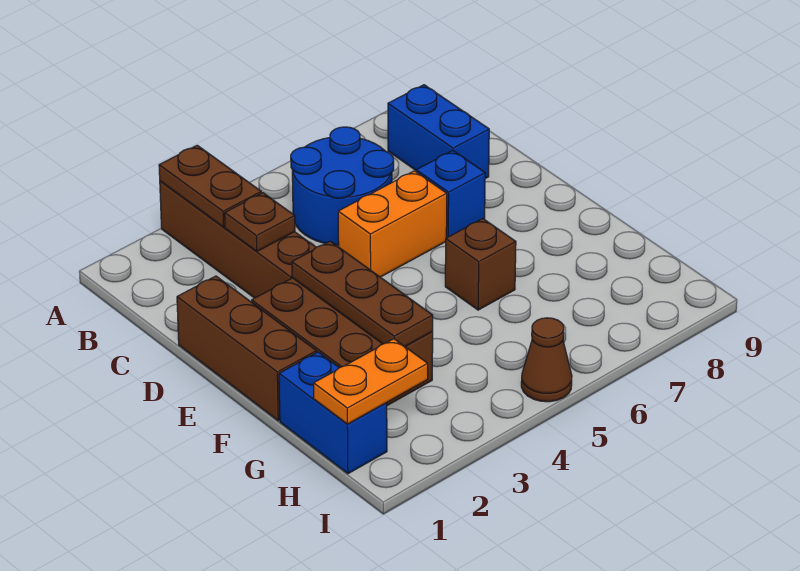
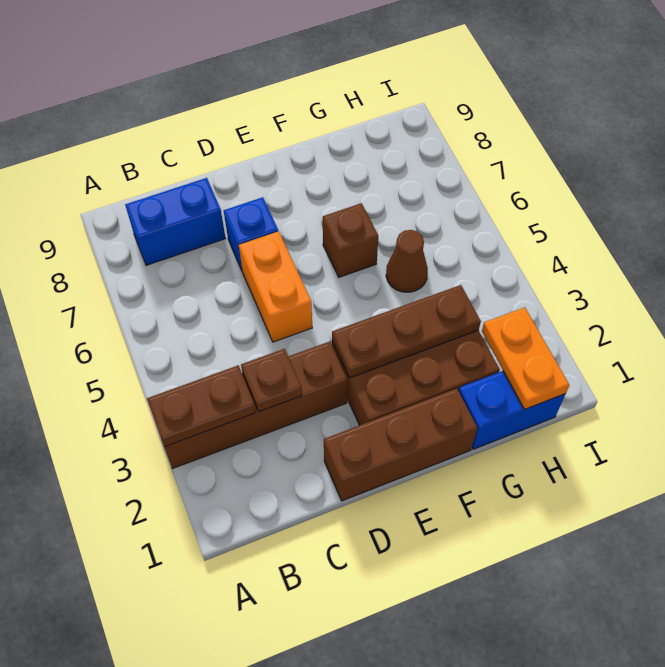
blue 2x2 round brick [291,127,394,245] -> none
brown 1x1 cone [521,318,572,402] -> brown 1x1 cone moved to [386,230,428,292]

